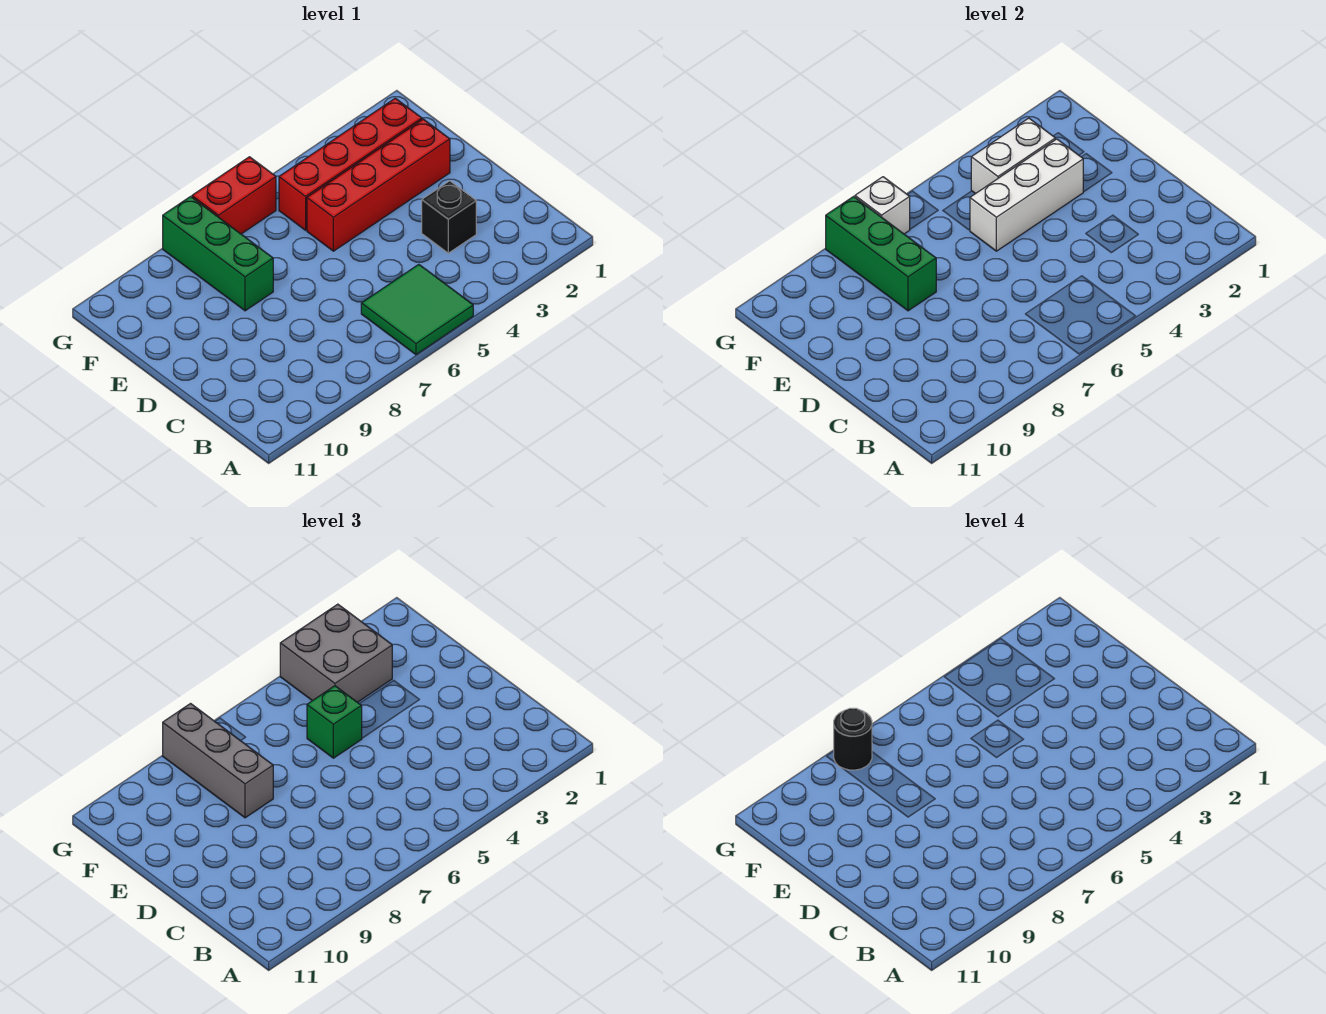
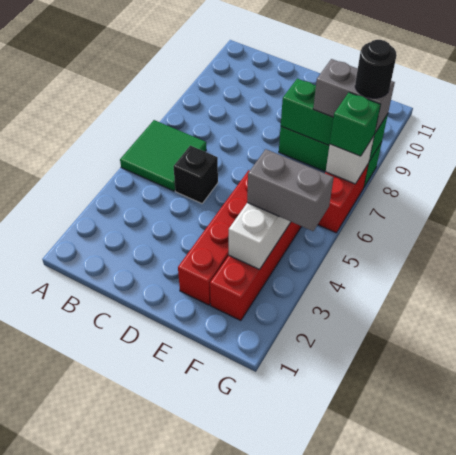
black 1x1 brick [422,181,476,253] -> black 1x1 brick moved to [174,146,218,204]
white 1x3 brick [970,139,1083,251] -> none
green 1x1 brick [307,686,362,758] -> green 1x1 brick moved to [330,92,381,156]
grey 1x3 brick [163,704,273,818] -> grey 1x2 brick [313,59,395,133]
grey 2x2 brick [280,604,392,702] -> grey 1x2 brick [247,149,334,231]

